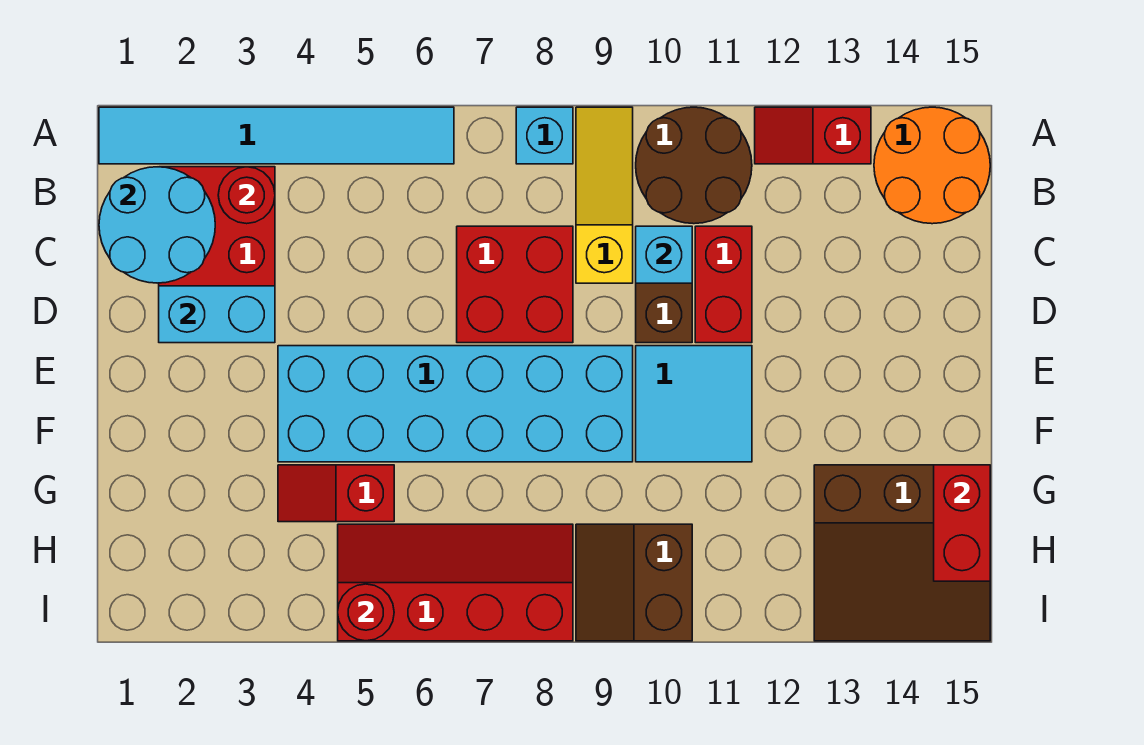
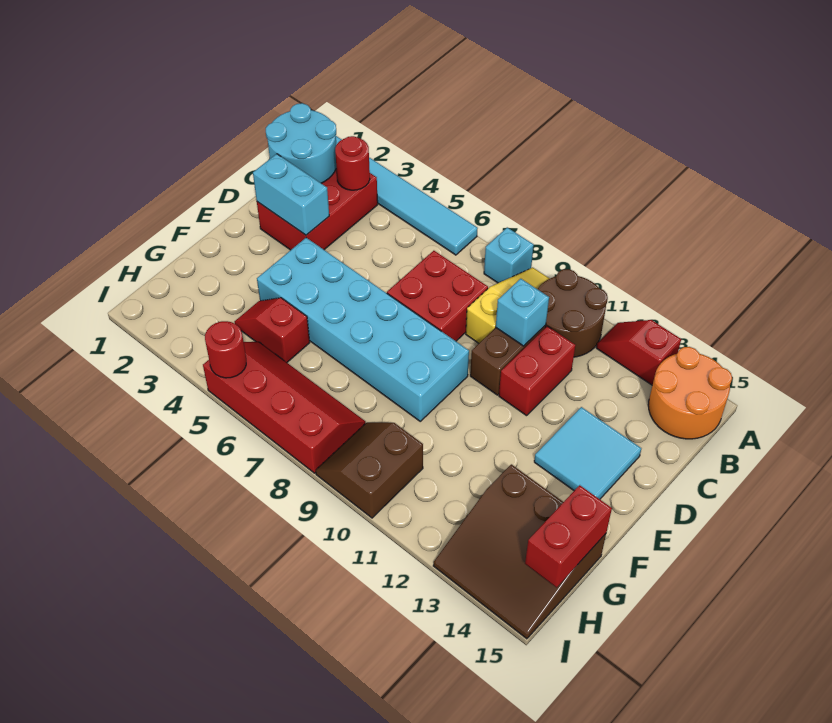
cyan 2x2 tile [636,346,752,462] -> cyan 2x2 tile moved to [534,407,641,499]

